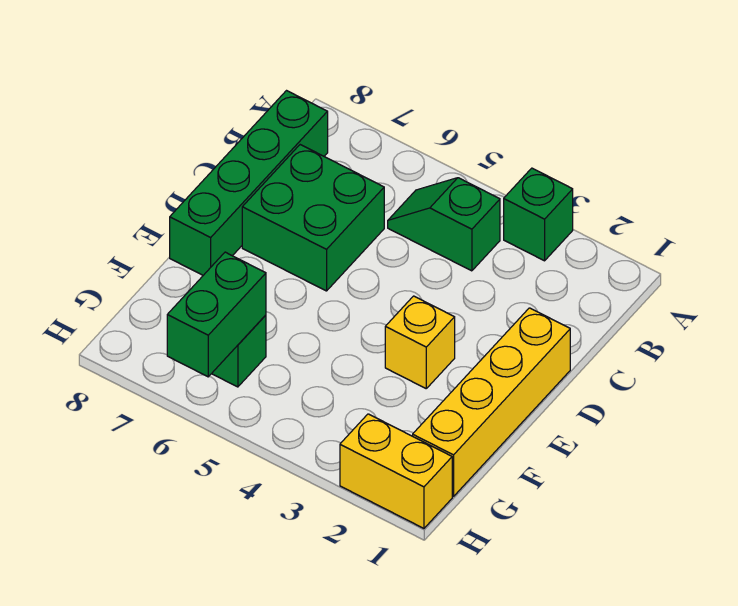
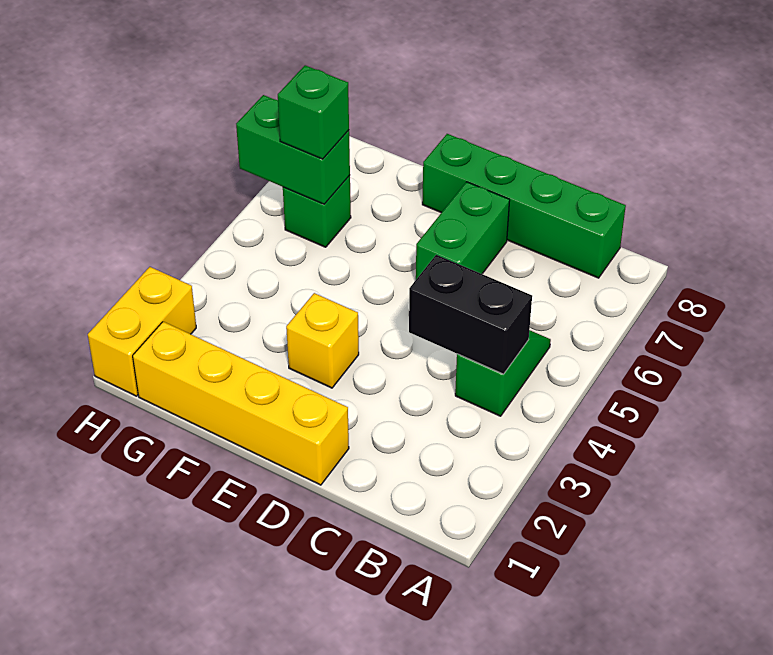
green 1x1 brick [504,168,573,261] -> green 1x1 brick moved to [278,65,349,159]
none -> black 1x2 brick [409,255,532,374]
green 2x2 brick [242,145,384,291] -> green 1x2 brick [416,182,510,279]

